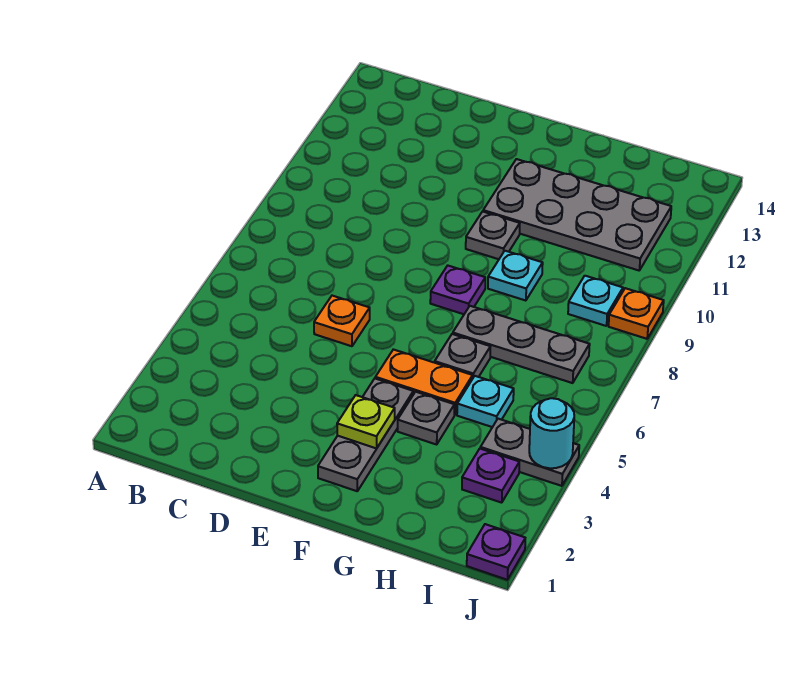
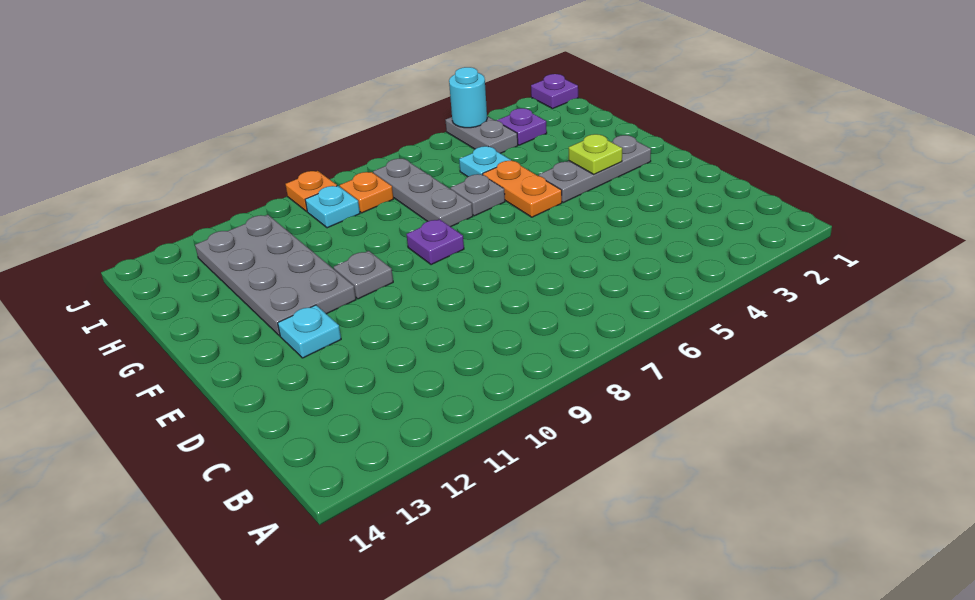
orange 1x1 plate [314,296,370,346] -> orange 1x1 plate moved to [340,172,393,213]
grey 1x1 plate [398,392,454,444] -> none
cyan 1x1 plate [488,251,543,301] -> cyan 1x1 plate moved to [278,305,341,358]

